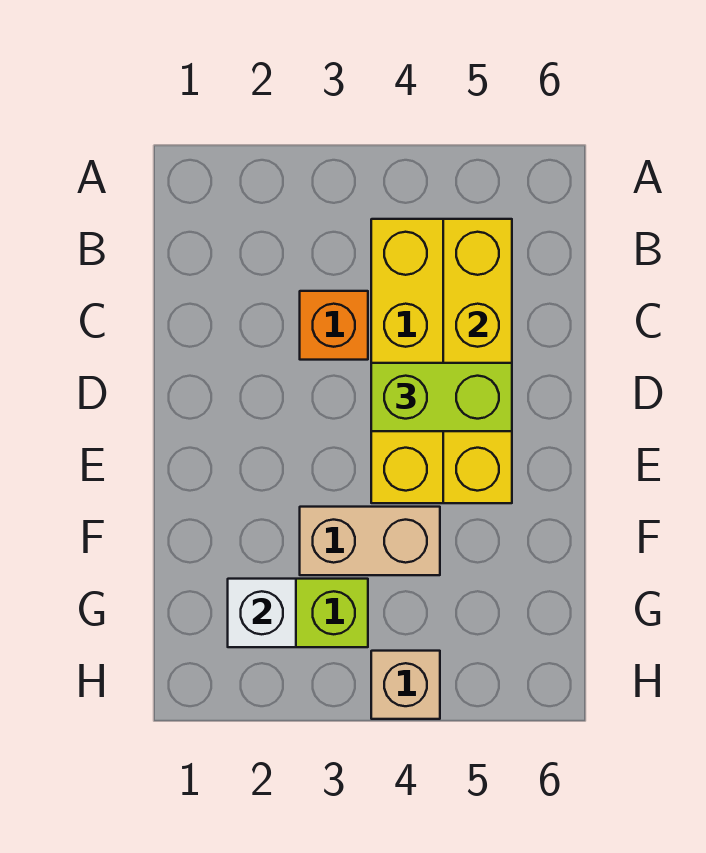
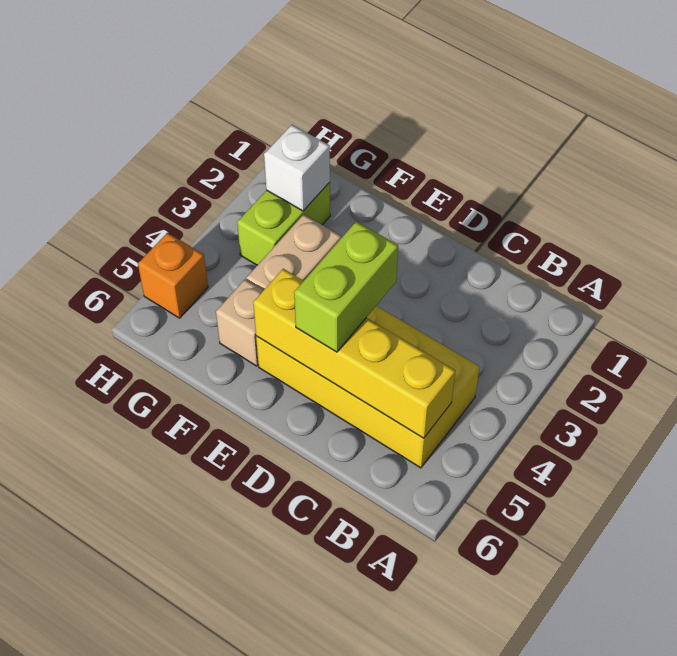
orange 1x1 brick [300,291,368,360] -> orange 1x1 brick moved to [138,233,208,318]
tan 1x1 brick [371,651,440,719] -> tan 1x1 brick moved to [216,279,264,366]

